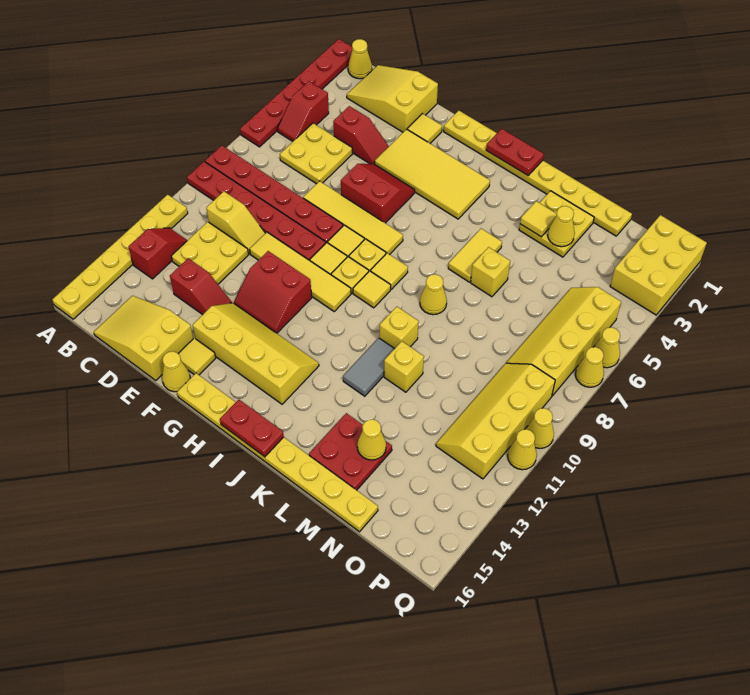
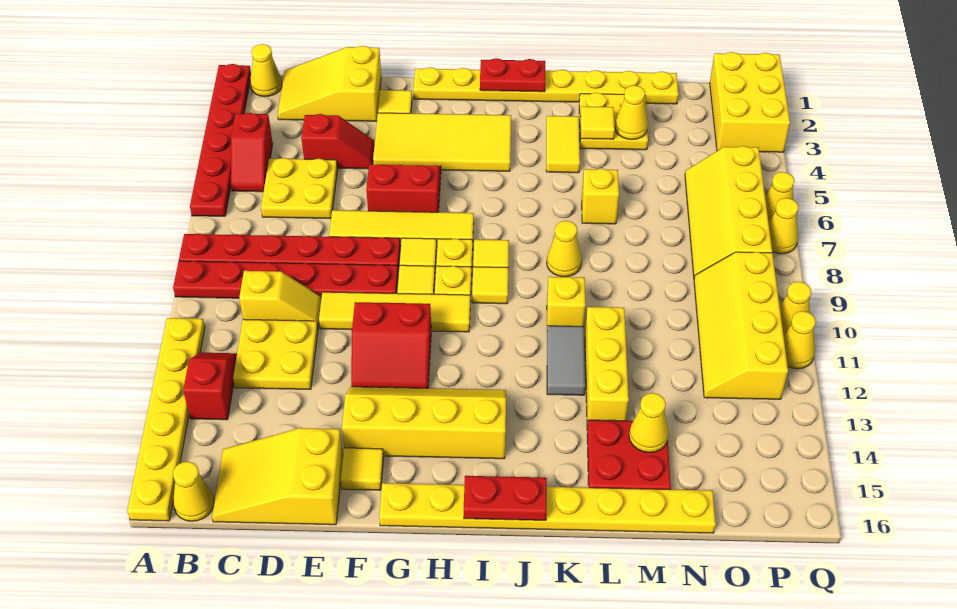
red 1x2 slope [170,258,232,315] -> none
yellow 1x1 cone [162,351,190,392] -> yellow 1x1 cone moved to [173,462,214,521]
yellow 1x2 tile [448,229,502,282] -> yellow 1x2 tile moved to [546,116,580,173]
yellow 1x1 brick [384,341,424,392] -> yellow 1x3 brick [585,307,629,425]

